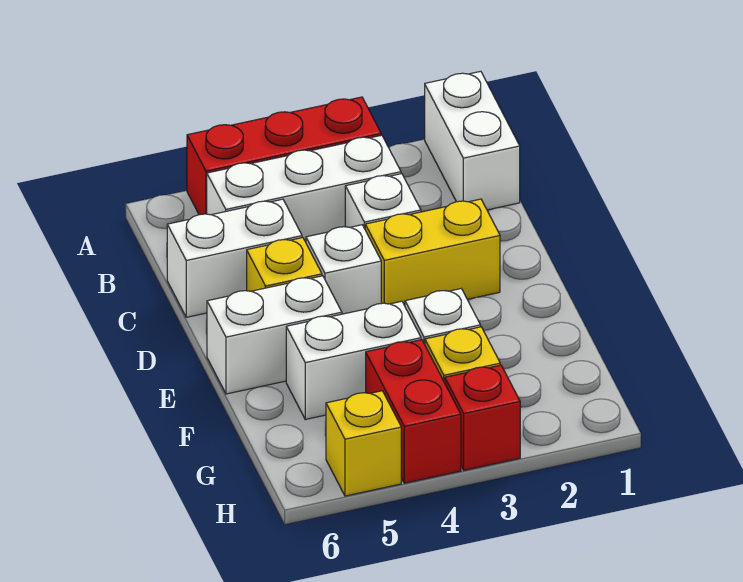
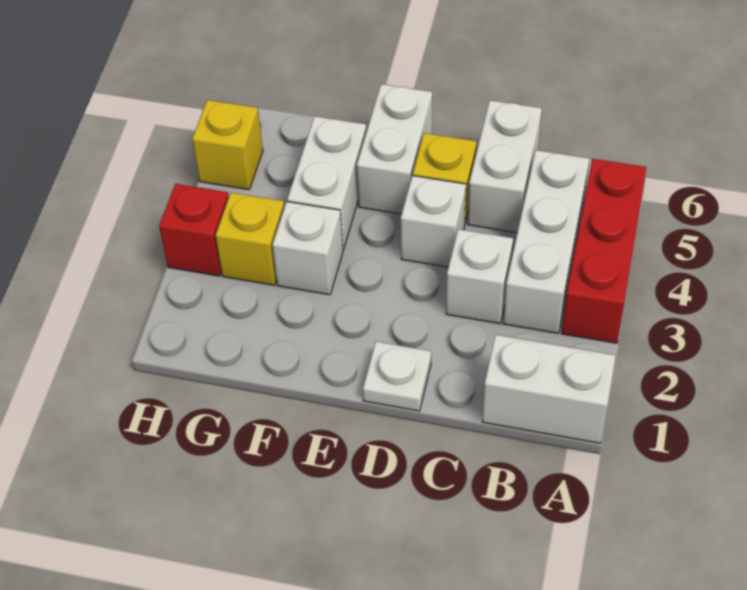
none -> white 1x1 plate [363,342,431,411]
yellow 1x2 brick [365,199,500,306] -> none
red 1x2 brick [366,340,461,483] -> none

